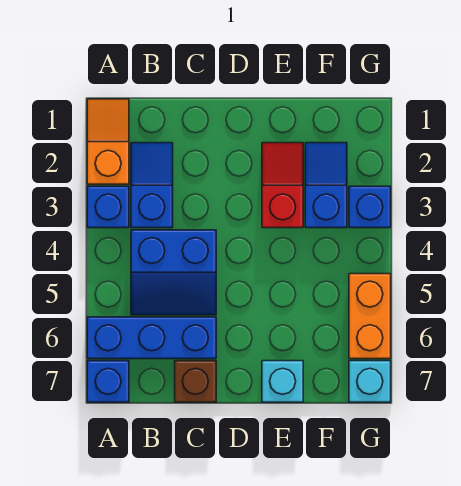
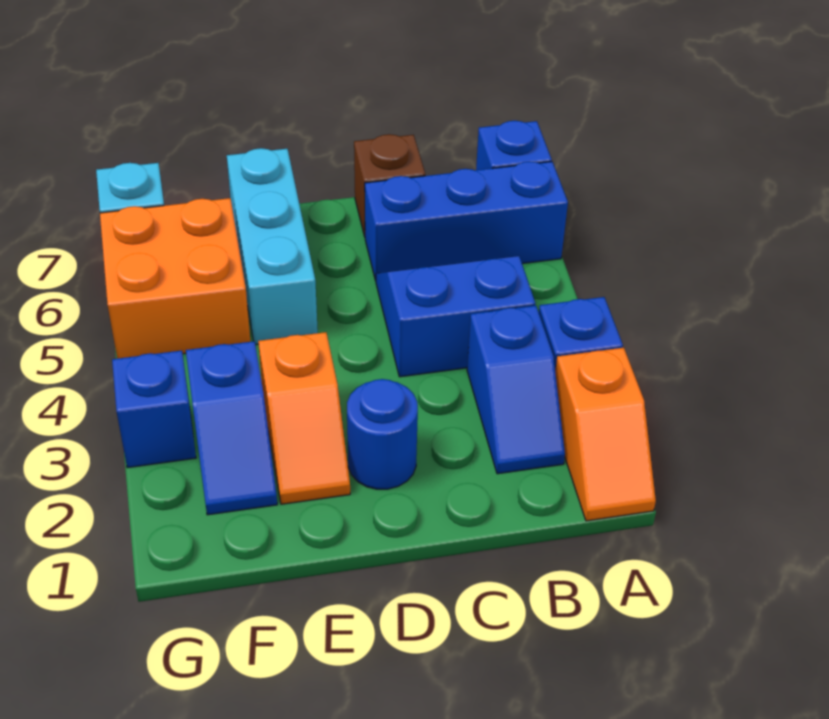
none -> blue 1x1 round brick [347,379,418,489]
red 1x2 slope [262,143,303,228] -> orange 1x2 slope [258,332,350,504]
cyan 1x1 brick [262,361,303,402] -> cyan 1x3 brick [227,148,318,345]
orange 1x2 brick [349,274,391,359] -> orange 2x2 brick [100,198,251,359]

